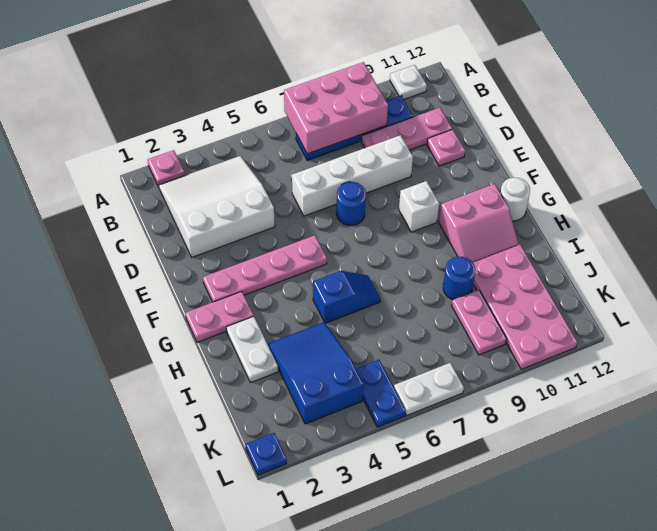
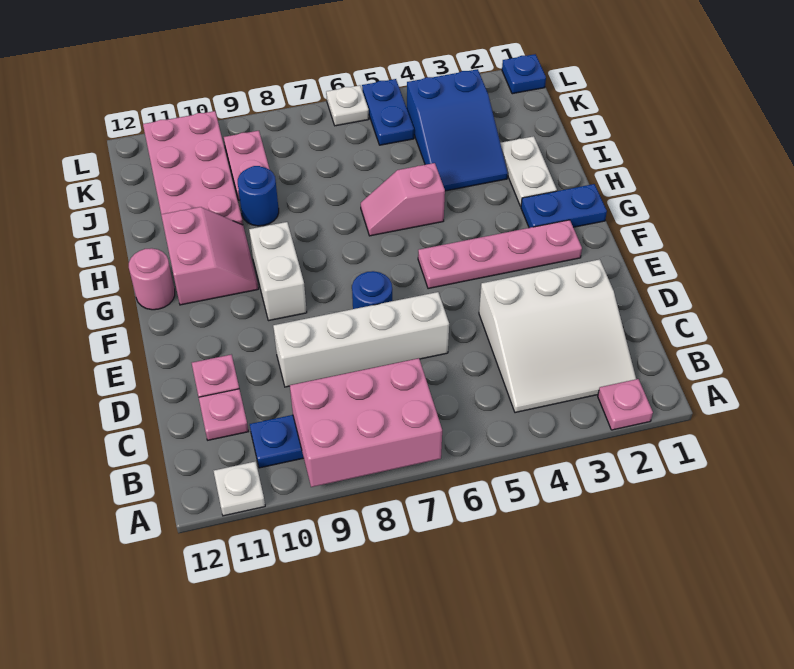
pink 1x3 plate [362,108,452,150] -> pink 1x1 plate [199,389,249,440]
white 1x1 brick [399,181,439,232] -> white 1x2 brick [249,222,307,321]
pink 1x2 plate [185,292,253,342] -> blue 1x2 plate [521,184,607,228]
pink 2x2 slope [439,184,519,262] -> pink 2x2 slope turned to [161,207,258,305]
white 1x1 round brick [500,177,530,221] -> pink 1x1 round brick [129,248,175,310]
blue 1x2 slope [313,271,380,323] -> pink 1x2 slope [361,163,445,236]
white 1x2 plate [394,363,464,415] -> white 1x1 plate [326,85,369,126]

